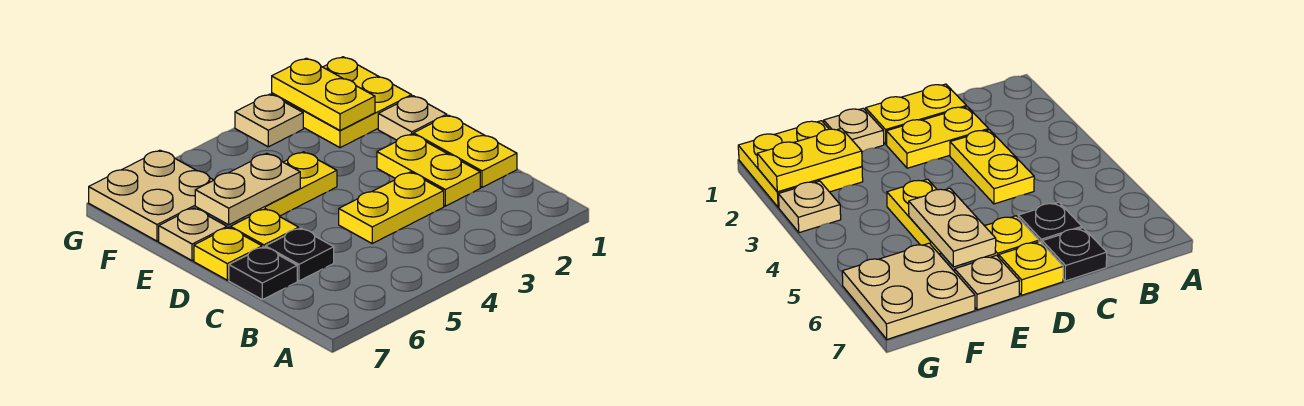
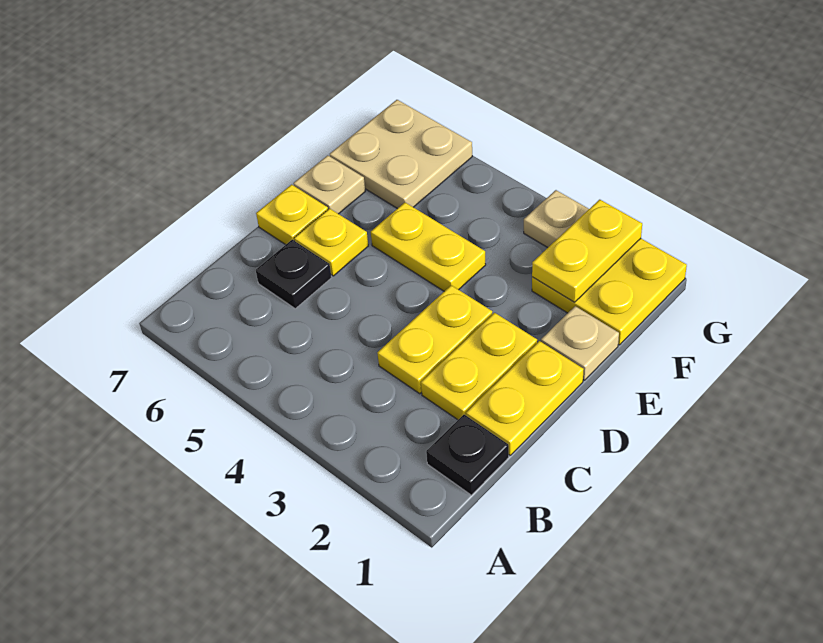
yellow 1x2 plate [339,172,444,243] -> yellow 1x2 plate turned to [377,285,492,394]
black 1x1 plate [229,247,297,300] -> black 1x1 plate moved to [426,415,509,495]
tan 1x2 plate [195,153,300,225] -> none

